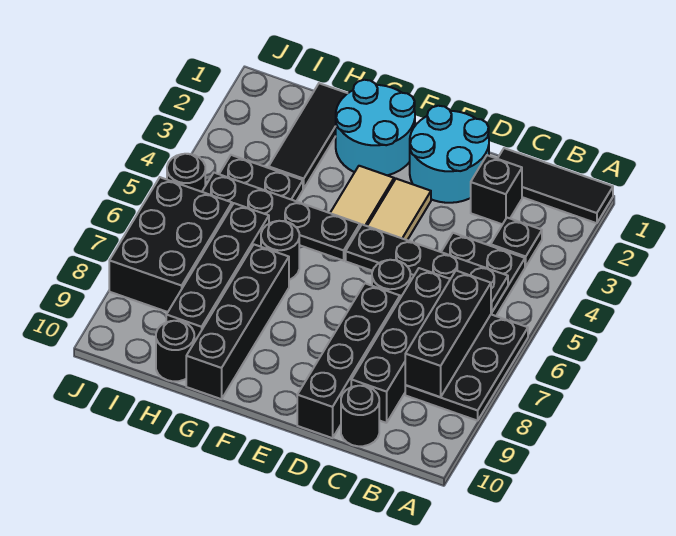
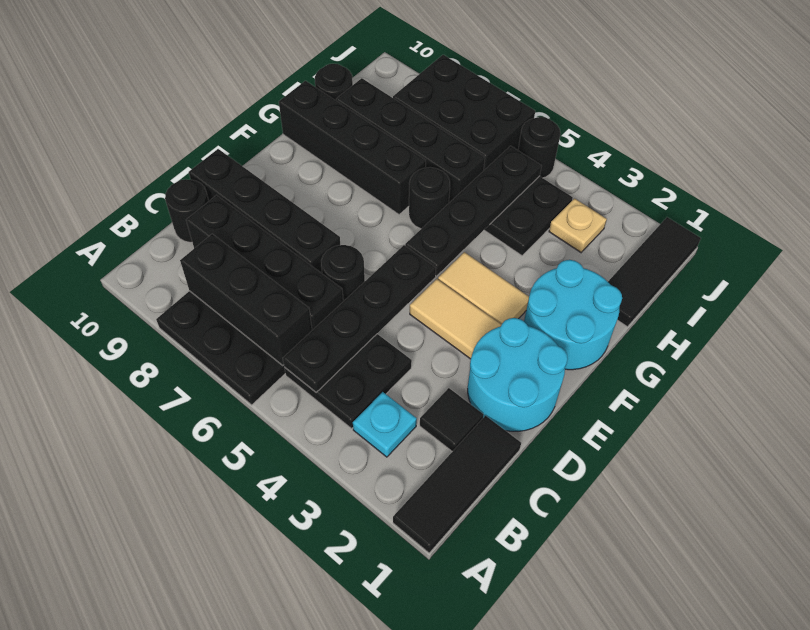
black 1x1 plate [491,218,542,267] -> cyan 1x1 plate [353,392,417,457]
black 1x1 brick [471,155,522,224] -> black 1x1 tile [420,388,484,451]
black 1x3 tile [269,83,348,189] -> black 1x3 tile turned to [608,217,701,327]
none -> tan 1x1 plate [549,199,607,252]

